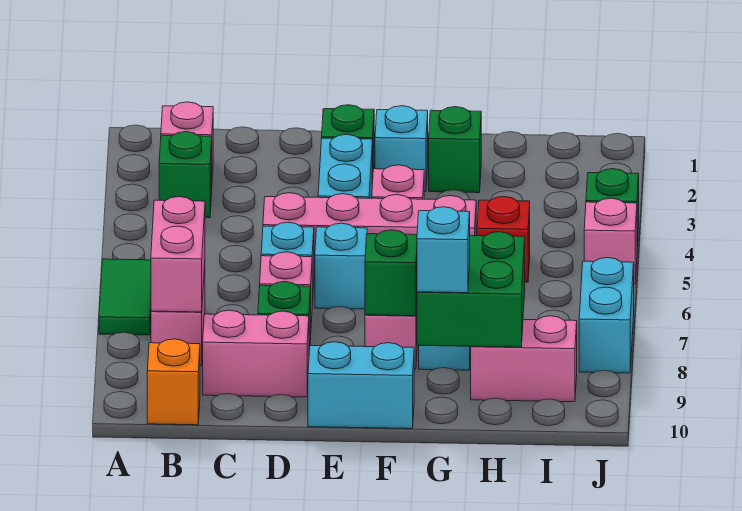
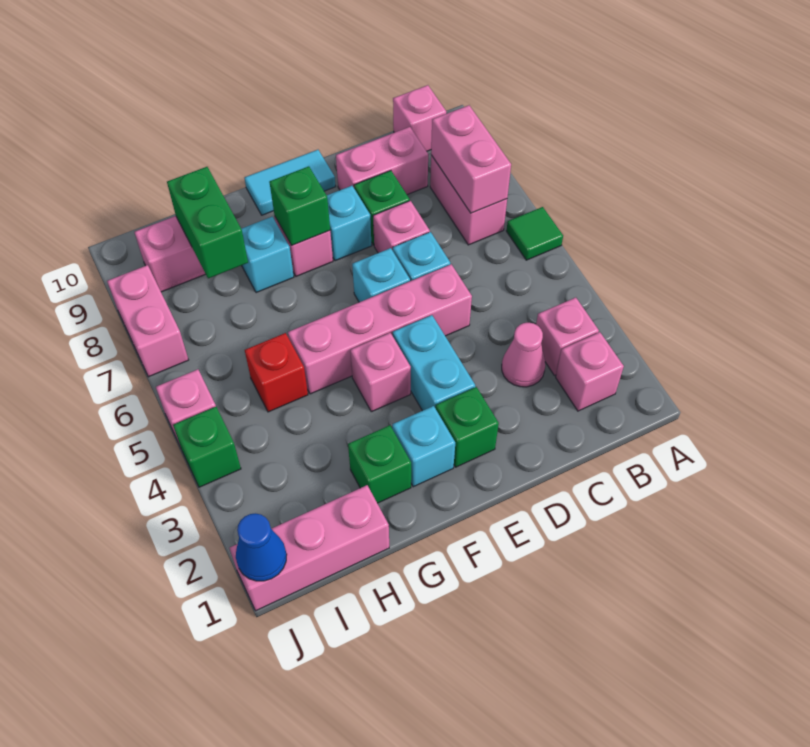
green 1x2 tile [99,259,151,335] -> green 1x1 tile [506,207,563,260]
green 1x1 brick [159,132,212,218] -> pink 1x1 brick [536,298,599,375]
orange 1x1 brick [147,339,200,425] -> pink 1x1 brick [393,85,446,151]
none -> pink 1x1 cone [502,323,545,387]
cyan 1x2 brick [308,342,414,429] -> cyan 1x2 tile [244,150,336,215]
green 2x2 brick [417,232,525,347] -> green 1x2 brick [167,167,248,278]
cyan 1x1 brick [417,207,470,293] -> cyan 1x1 brick moved to [327,186,372,261]
none -> pink 1x3 brick [230,485,389,611]
none -> blue 1x1 cone [236,513,287,581]
cyan 1x2 brick [579,258,634,373] -> pink 1x2 brick [107,265,188,377]

